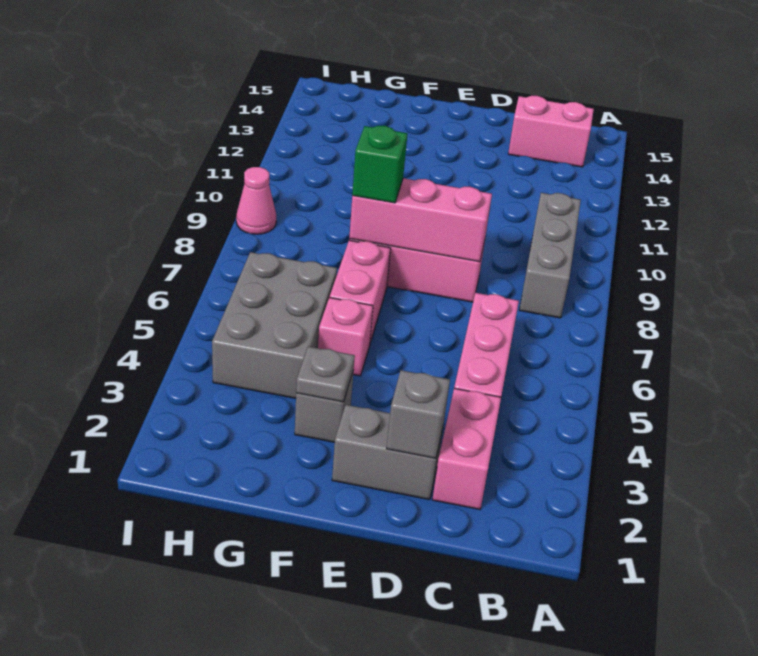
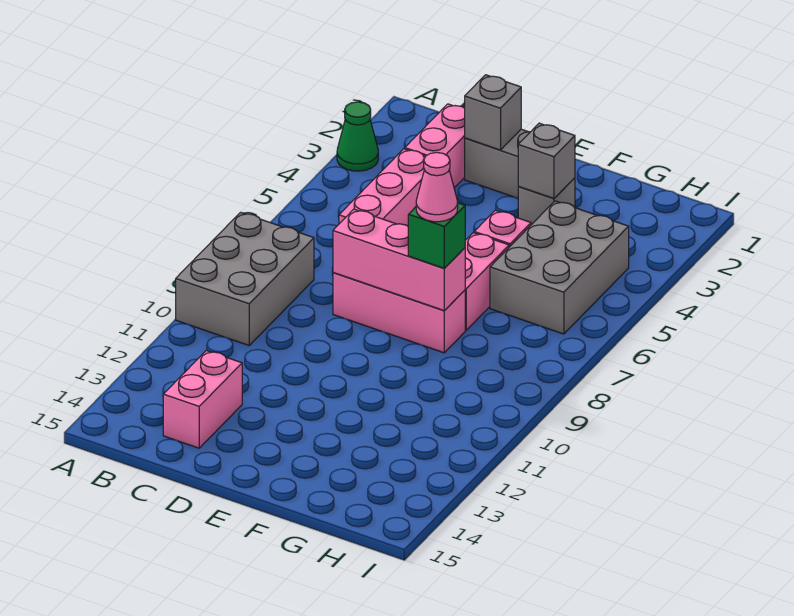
none -> green 1x1 cone [337,102,378,171]
grey 1x3 brick [519,193,581,318] -> grey 2x3 brick [176,212,314,345]
pink 1x2 brick [508,96,594,167] -> pink 1x2 brick turned to [163,350,242,448]
grey 1x1 plate [296,347,355,402] -> grey 1x1 brick [518,123,575,198]
pink 1x1 cone [236,167,276,234] -> pink 1x1 cone moved to [416,152,458,222]

